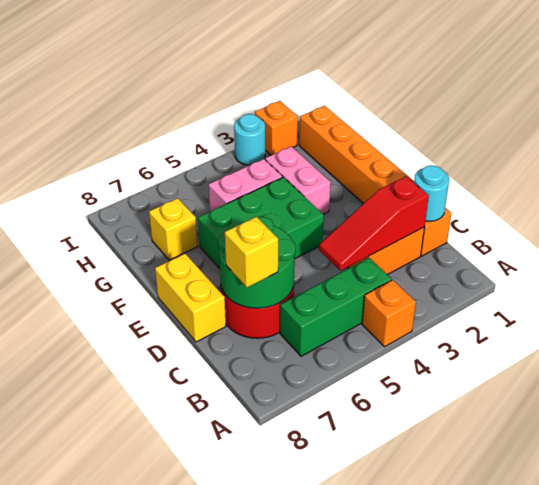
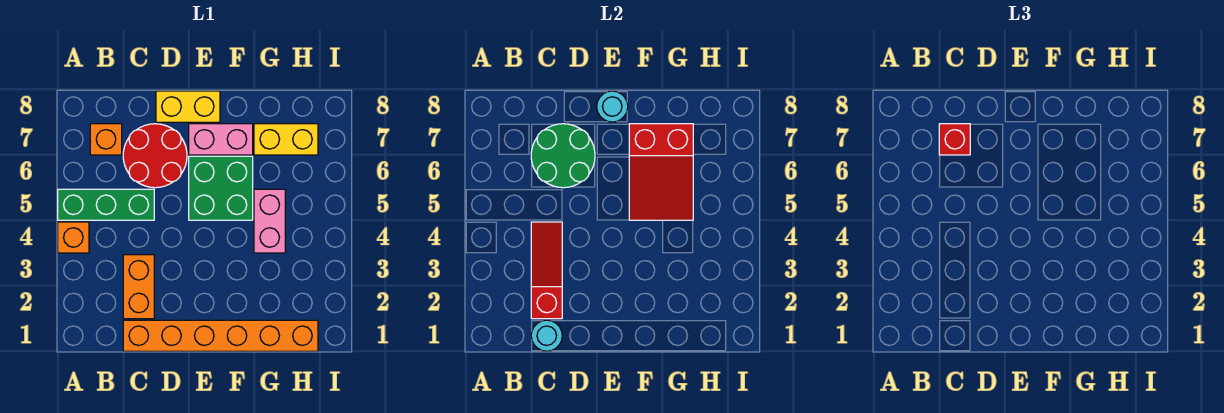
green 1x3 brick [280,258,392,356] -> green 1x3 brick turned to [58,189,154,220]
yellow 1x1 brick [225,217,278,287] -> red 1x1 brick [939,124,970,155]
green 2x3 brick [198,177,324,268] -> green 2x2 brick [189,156,253,220]
pink 1x2 brick [265,146,331,214] -> pink 1x2 brick moved to [189,124,253,155]
none -> red 2x3 slope [629,124,693,220]
yellow 1x1 brick [149,198,197,260] -> yellow 1x2 brick [254,124,318,155]
orange 1x1 brick [255,101,298,155] -> orange 1x1 brick moved to [90,124,122,155]
cyan 1x1 round brick [234,114,265,165] -> cyan 1x1 round brick moved to [597,91,628,122]

